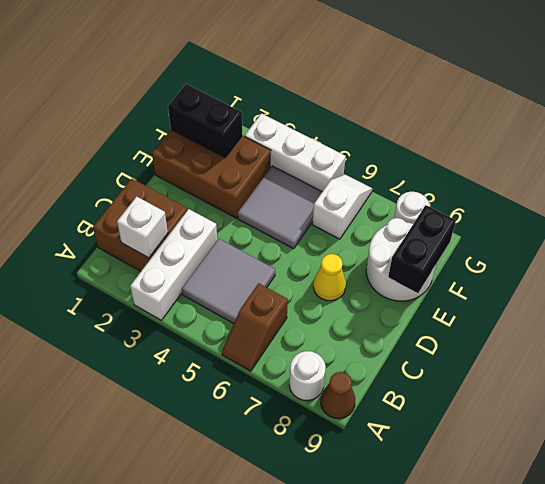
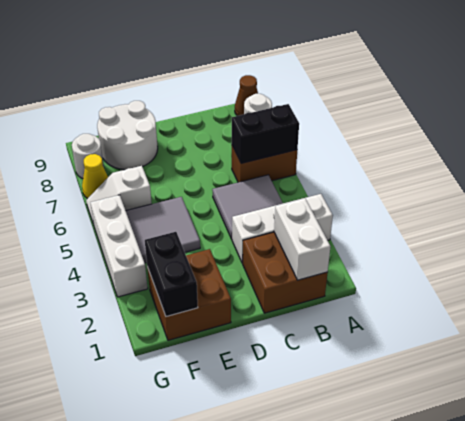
brown 1x2 slope [222,283,288,371] -> brown 1x2 brick [232,146,297,182]
white 1x1 brick [117,197,168,258] -> white 1x2 brick [274,198,331,280]
yellow 1x1 cone [313,254,346,301] -> yellow 1x1 cone moved to [82,154,108,199]
brown 2x3 brick [152,130,271,218] -> brown 2x2 brick [147,249,231,340]
black 1x2 brick [388,205,456,293] -> black 1x2 brick moved to [232,104,299,163]

